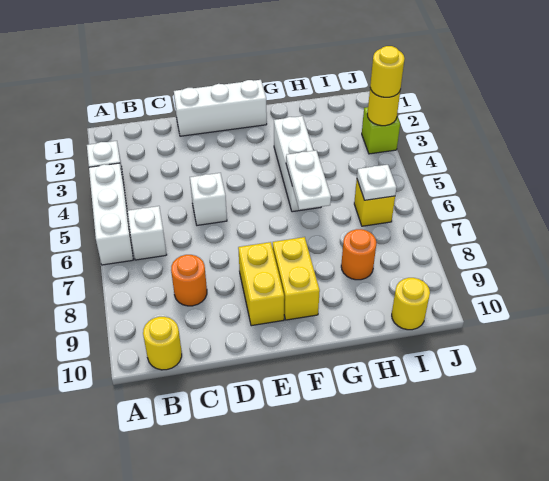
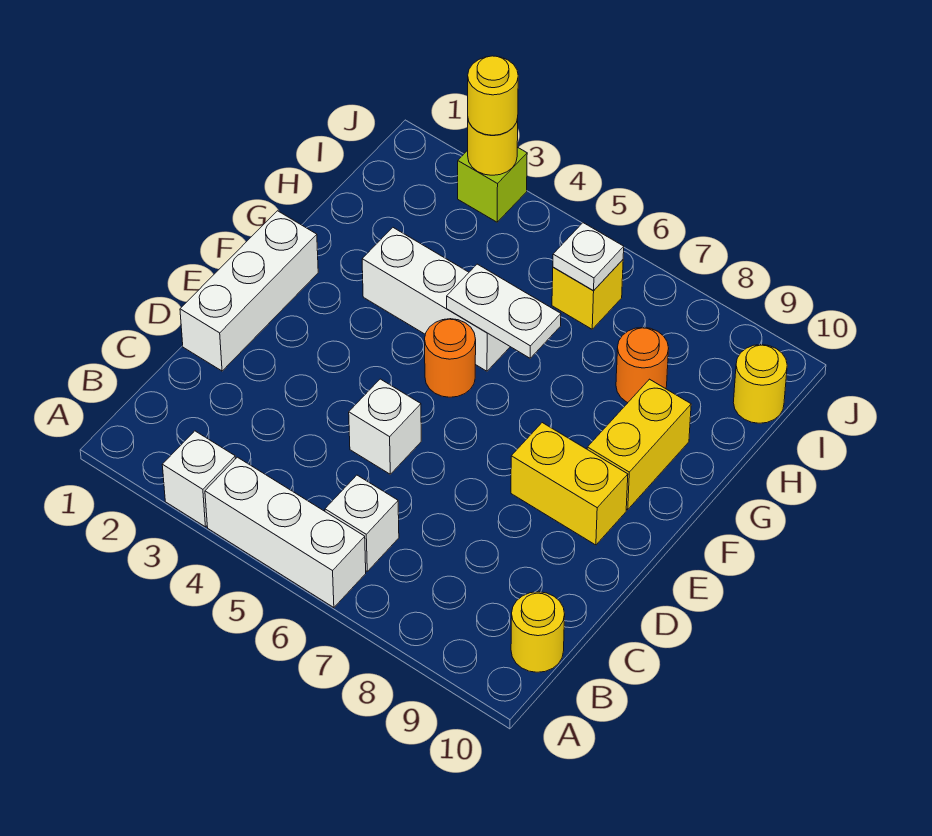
orange 1x1 round brick [171,255,207,306] -> orange 1x1 round brick moved to [425,319,476,397]
yellow 1x2 brick [273,237,320,320] -> yellow 1x2 brick turned to [587,379,691,510]

